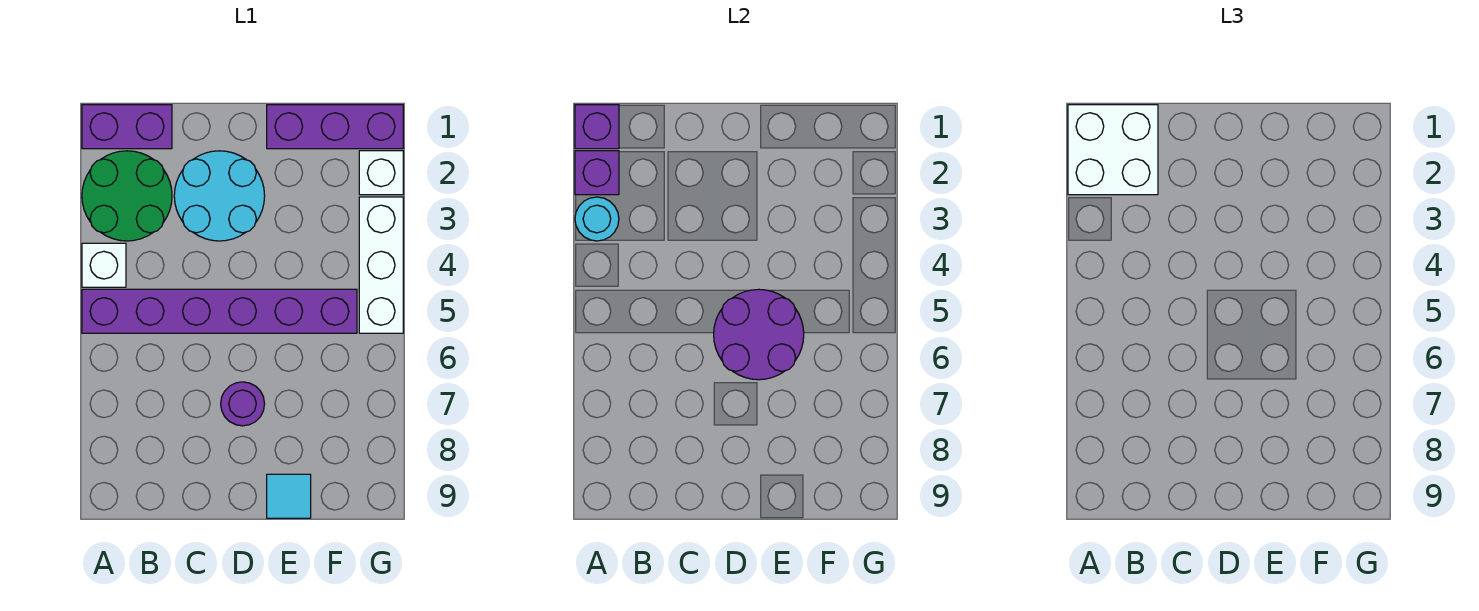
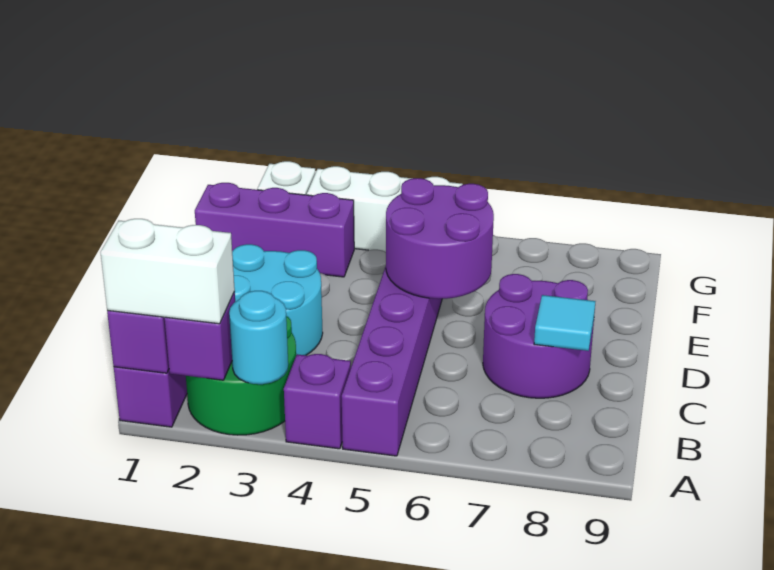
white 2x2 brick [1068,105,1158,195] -> white 1x2 brick [100,219,235,324]
white 1x1 brick [82,243,126,287] -> purple 1x1 brick [284,354,351,449]
purple 1x1 round brick [221,382,265,426] -> purple 2x2 round brick [483,274,594,398]
purple 1x3 brick [267,105,403,149] -> purple 1x3 brick turned to [195,183,354,277]
cyan 1x1 tile [267,474,311,518] -> cyan 1x1 tile moved to [534,295,595,351]

